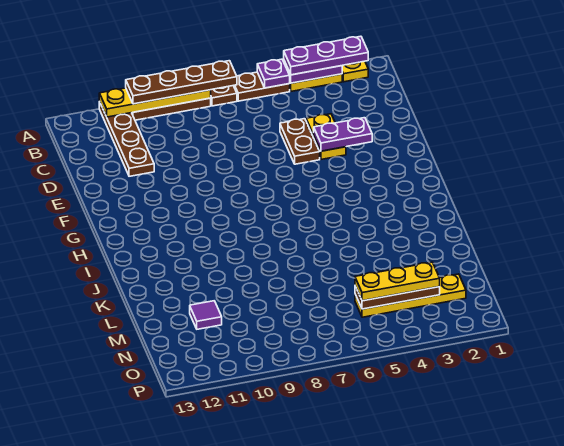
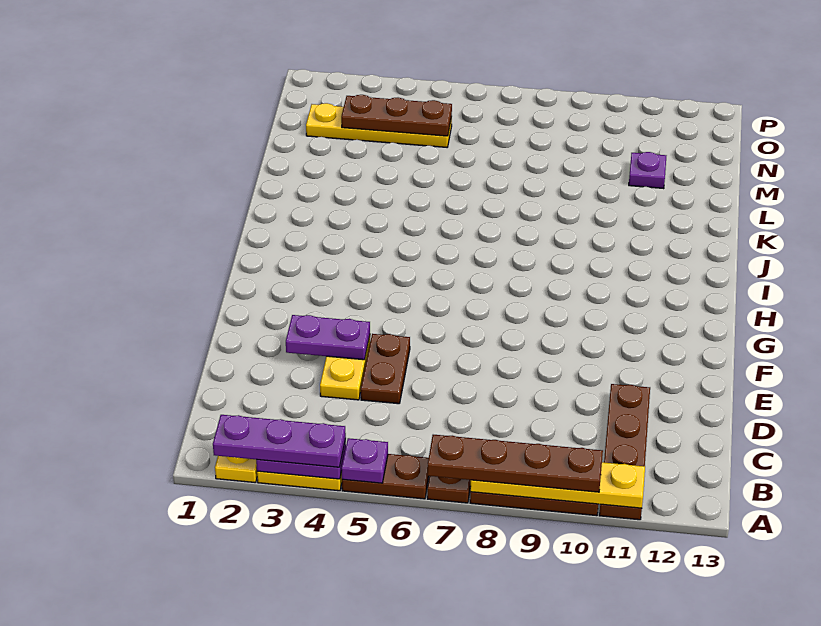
purple 1x1 tile [190,301,222,329] -> purple 1x1 plate [629,152,666,189]
yellow 1x3 plate [355,262,440,301] -> none

